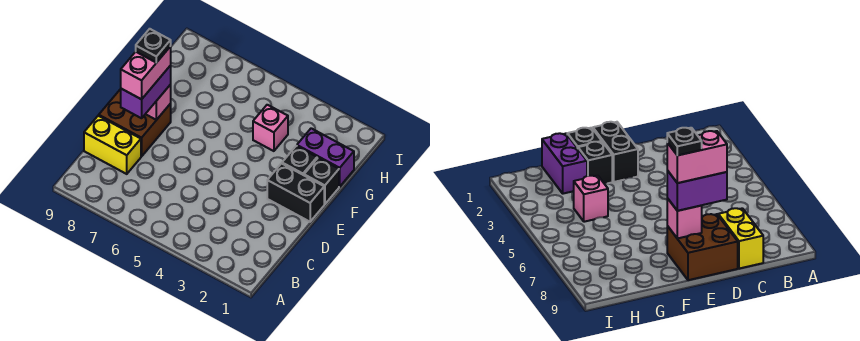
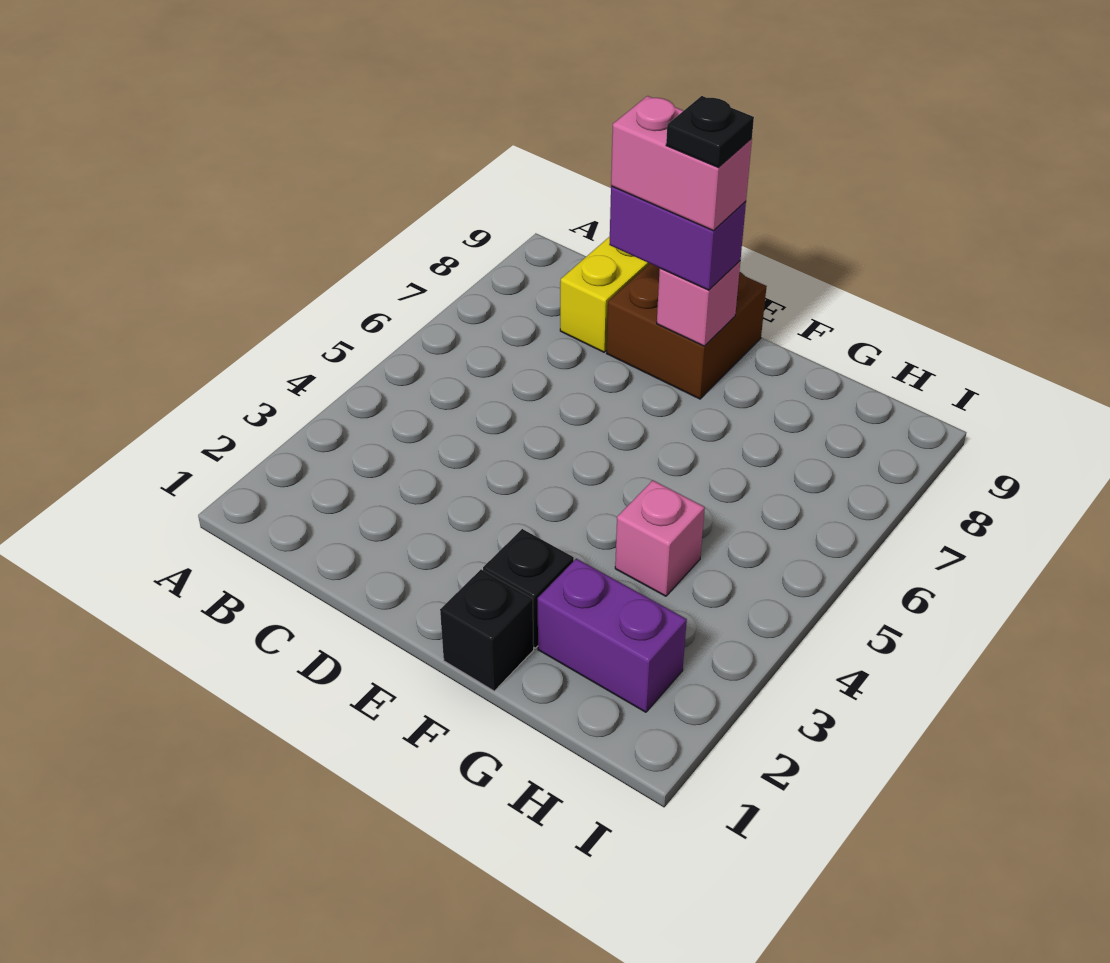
black 1x2 brick [267,164,324,222] -> none
purple 1x2 brick [297,128,354,187] -> purple 1x2 brick turned to [538,559,687,712]

